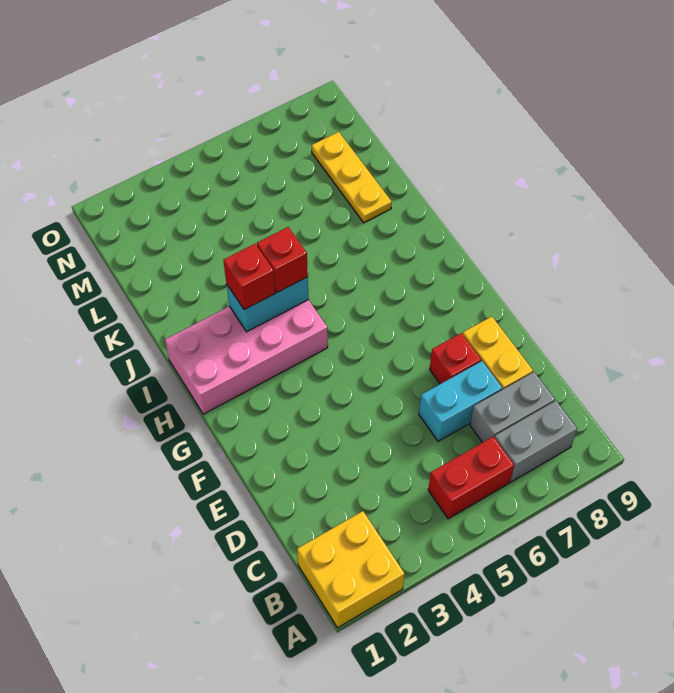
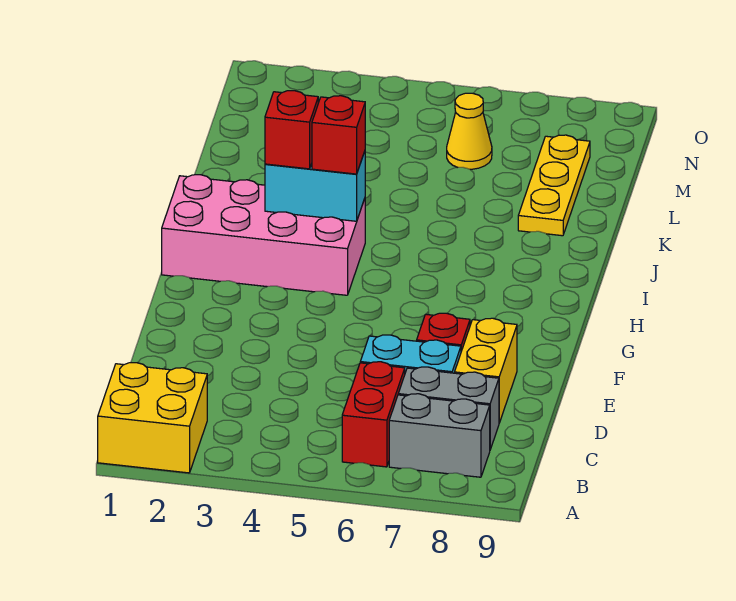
red 1x2 brick [428,436,514,519] -> red 1x2 brick turned to [342,362,405,467]
none -> yellow 1x1 cone [447,93,492,169]

